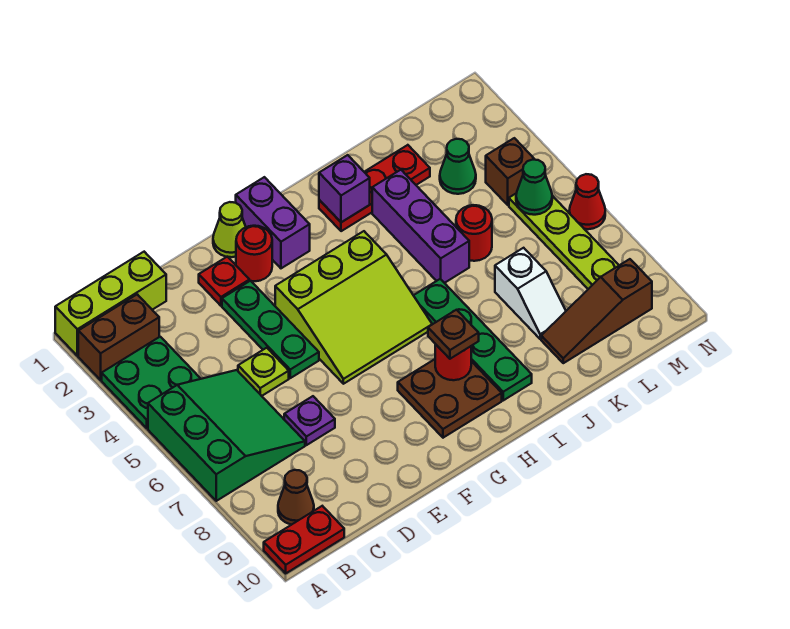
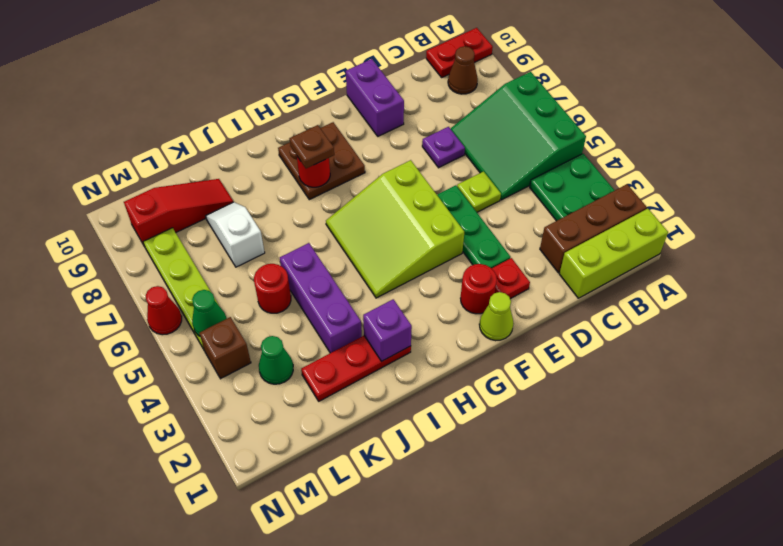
brown 1x2 brick [78,294,159,380] -> brown 1x3 brick [540,184,647,273]
lime 3x3 slope [275,231,432,384] -> lime 3x3 slope turned to [326,160,464,298]
purple 1x2 brick [236,177,310,268] -> purple 1x2 brick moved to [346,59,404,136]
green 1x4 plate [413,279,532,400] -> none
brown 1x3 slope [541,259,652,363] -> red 1x3 slope [124,179,233,245]

